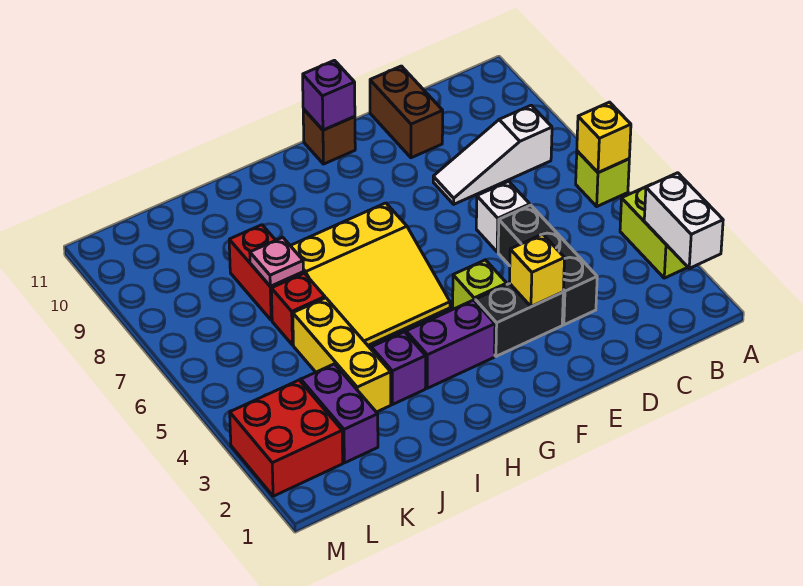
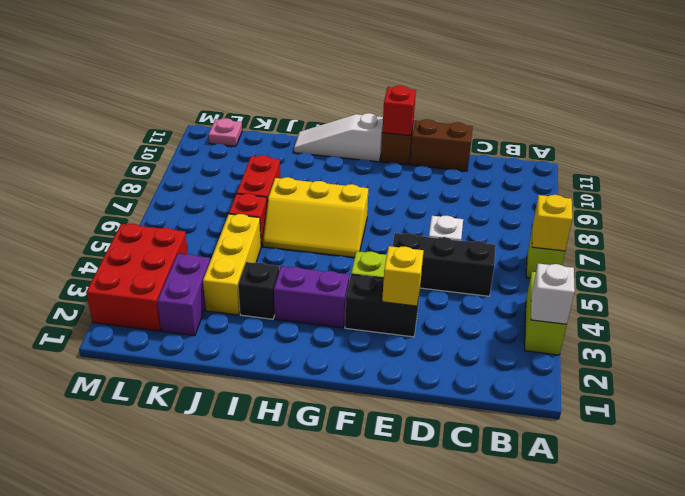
white 1x2 brick [644,173,723,268] -> white 1x1 brick [531,264,575,325]
white 1x3 slope [433,105,552,204] -> white 1x3 slope moved to [294,113,383,162]
black 1x3 brick [498,205,597,325] -> black 1x3 brick turned to [392,233,496,296]
brown 1x2 brick [370,66,443,158] -> brown 1x2 brick turned to [410,119,473,171]
purple 1x1 brick [303,60,355,130] -> red 1x1 brick [382,86,416,136]
yellow 3x3 slope [290,203,450,345] -> yellow 2x3 slope [263,177,368,258]
purple 1x1 brick [371,332,426,405] -> black 1x1 brick [238,262,279,319]
pink 1x1 plate [250,237,303,286] -> pink 1x1 plate moved to [208,118,242,146]
red 2x2 brick [230,380,343,496] -> red 2x3 brick [86,224,188,331]

